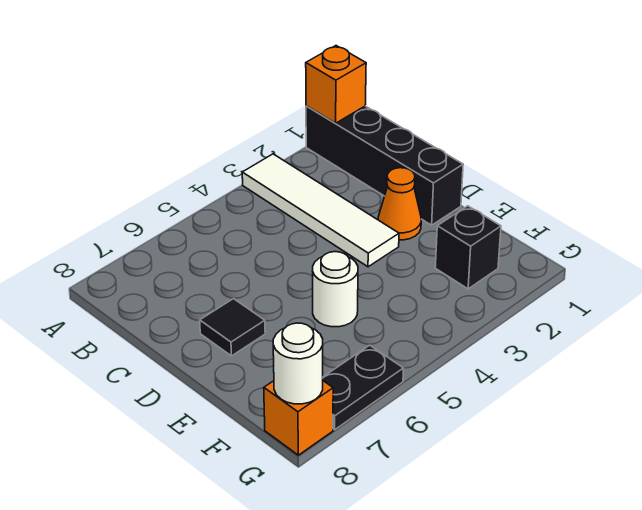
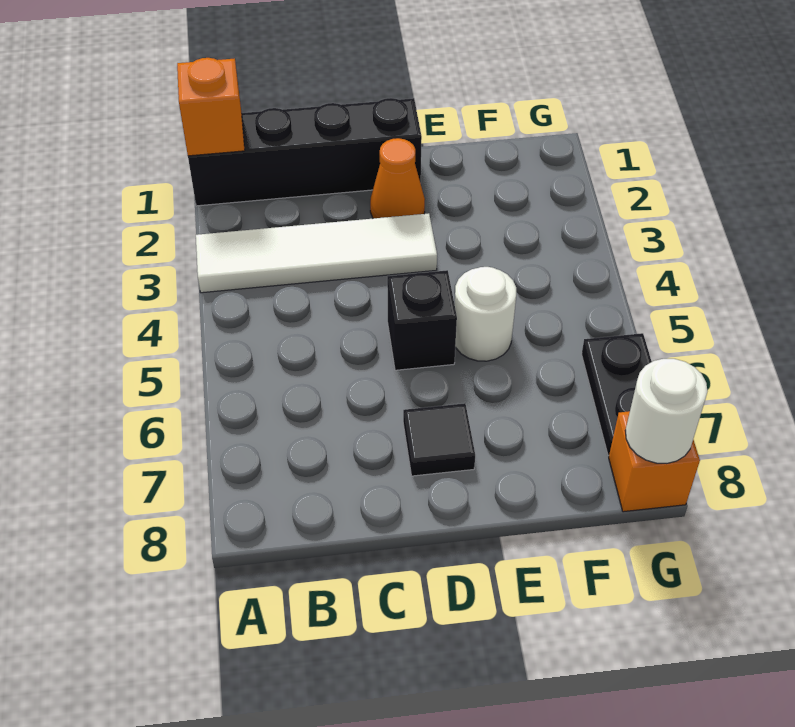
black 1x1 brick [435,206,501,289] -> black 1x1 brick moved to [387,270,457,370]

